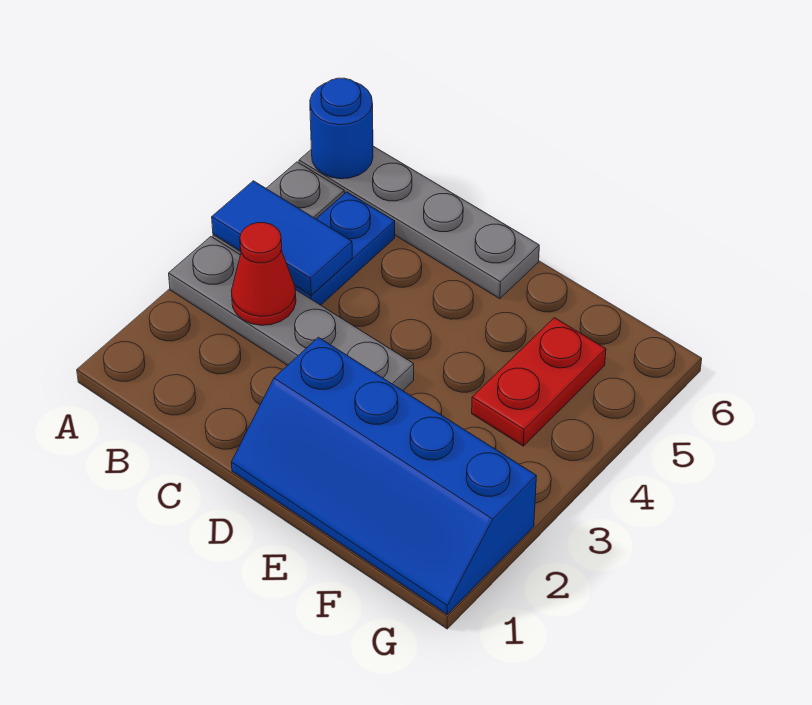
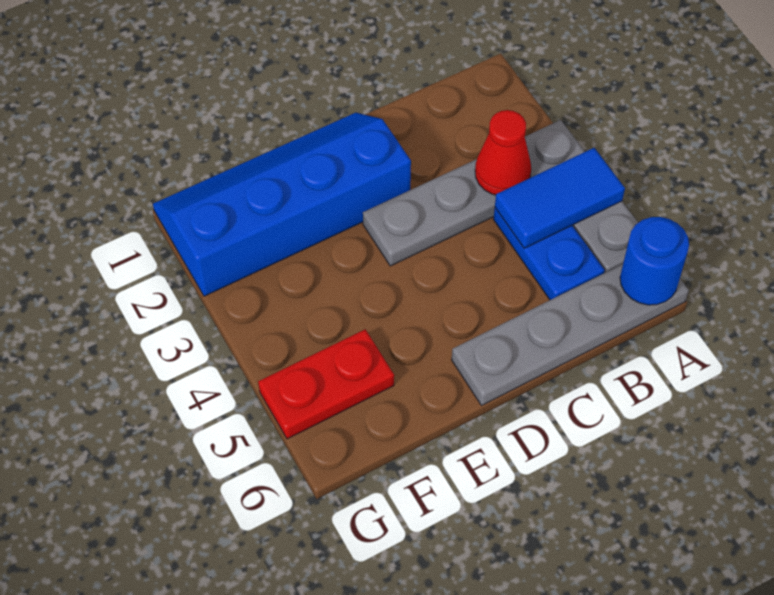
red 1x2 plate [472,318,606,446] -> red 1x2 plate turned to [258,329,394,439]

